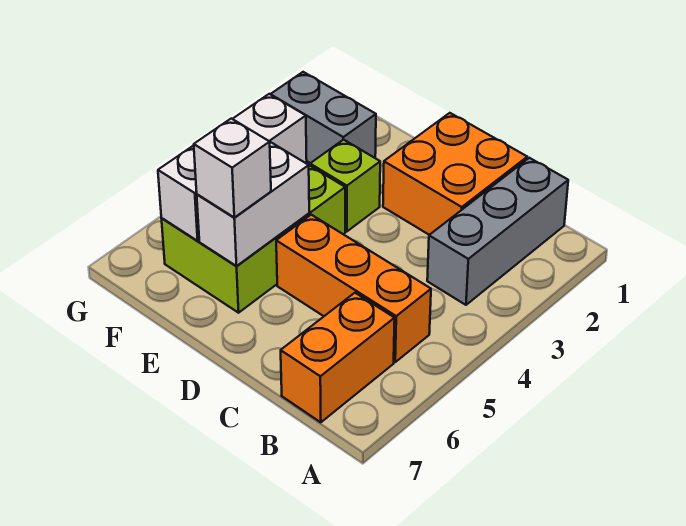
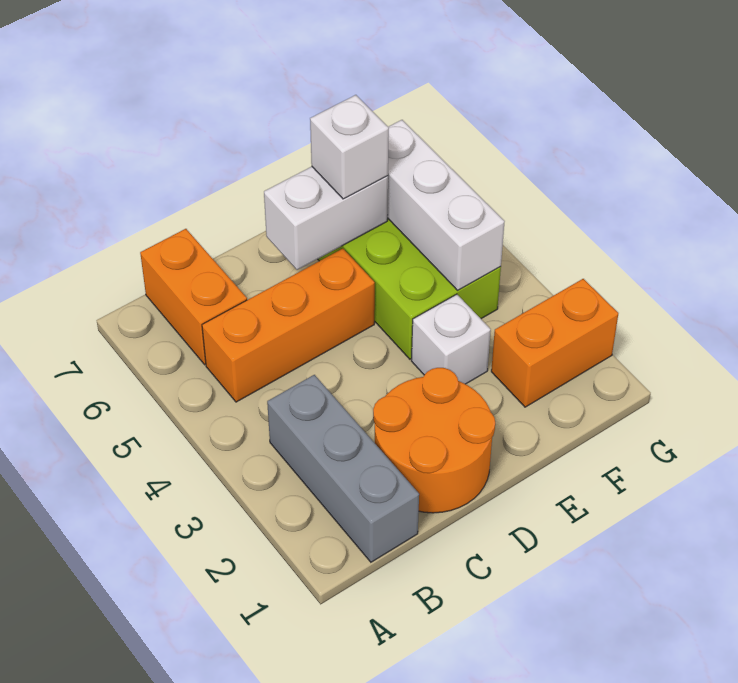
orange 2x2 brick [383,113,527,235] -> orange 2x2 round brick [373,368,495,513]
lime 1x1 brick [310,140,380,232] -> white 1x1 brick [411,294,491,384]
white 1x2 brick [197,143,309,266] -> white 1x2 brick turned to [264,167,388,270]
grey 1x2 brick [271,72,376,163] -> orange 1x2 brick [491,279,618,407]

